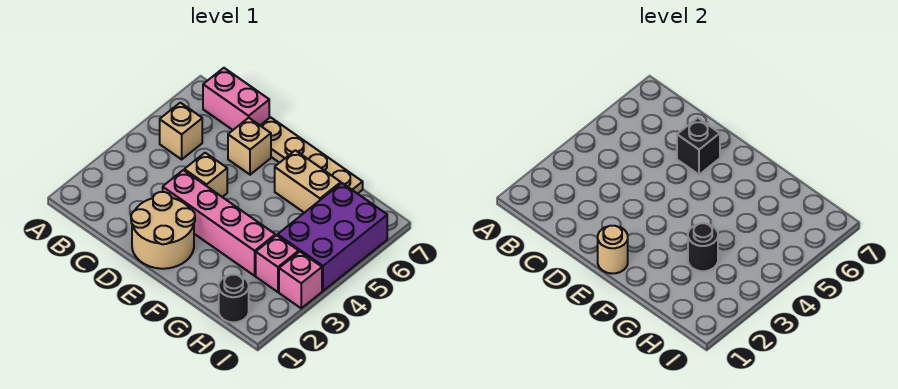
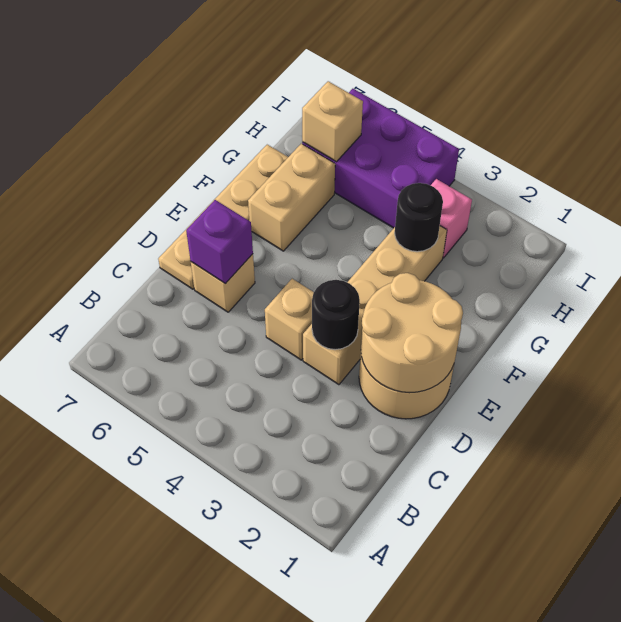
tan 1x1 brick [160,103,202,159] -> tan 1x1 brick moved to [302,81,363,162]
pink 1x2 brick [203,68,269,130] -> none
pink 1x4 brick [163,170,275,276] -> tan 1x4 brick [303,226,447,385]
black 1x1 brick [677,118,720,175] -> purple 1x1 brick [186,200,253,284]
tan 1x1 round brick [598,226,628,274] -> tan 2x2 round brick [361,273,463,393]
black 1x1 round brick [219,275,249,322] -> black 1x1 round brick moved to [312,280,360,350]
pink 1x1 brick [279,252,322,308] -> none

